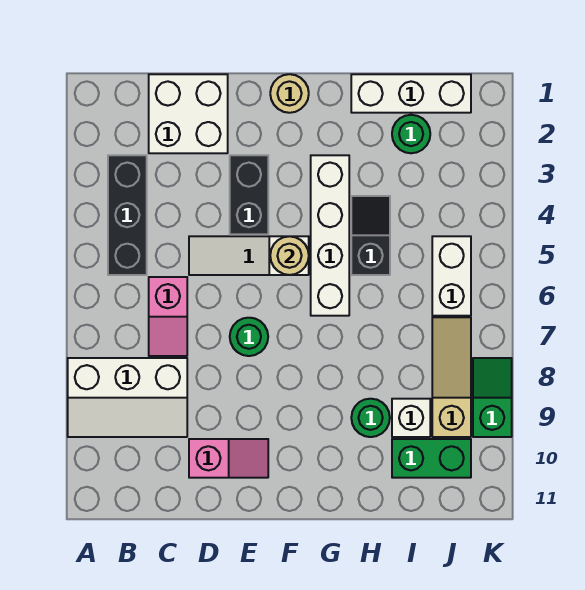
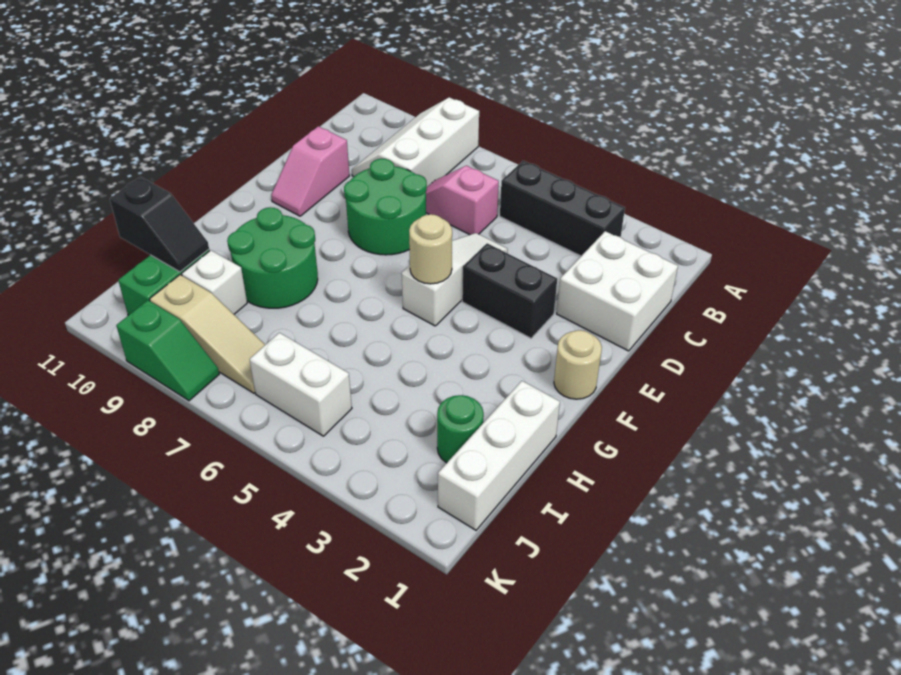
green 1x1 round brick [230,318,268,356] -> green 2x2 round brick [344,159,427,255]
white 1x4 brick [311,155,349,316] -> none
black 1x2 slope [351,196,390,275] -> black 1x2 slope moved to [110,177,209,272]
green 1x1 round brick [351,399,390,437] -> green 2x2 round brick [227,207,318,308]

